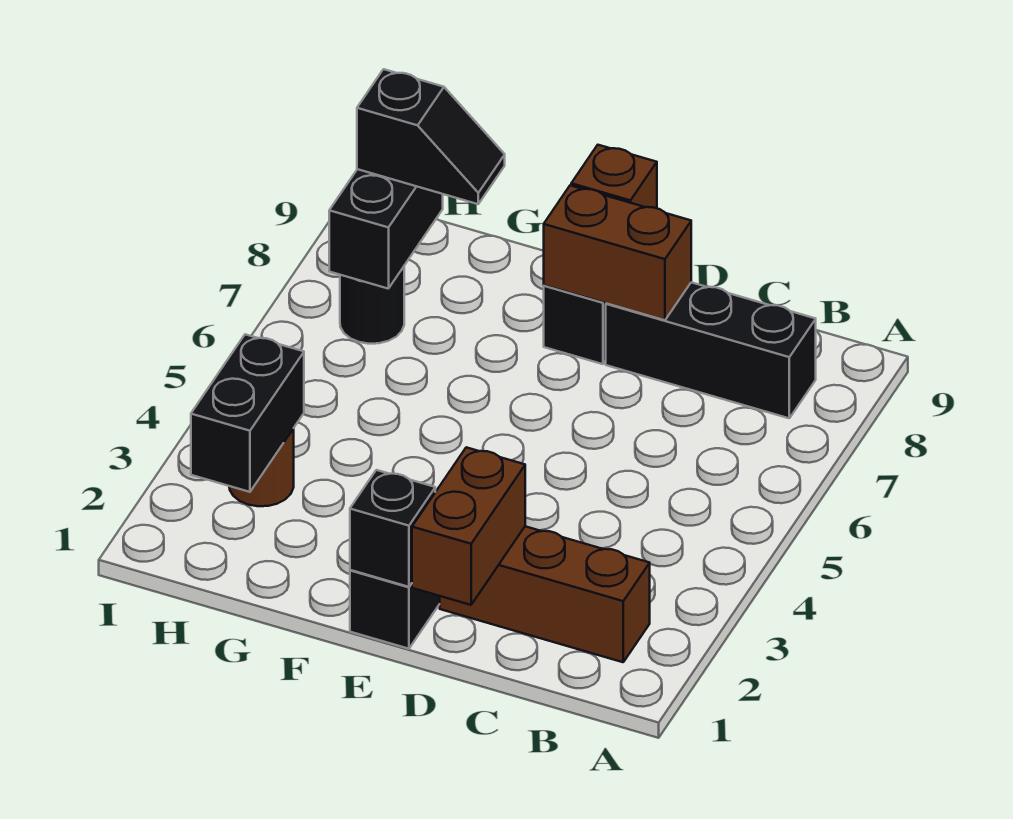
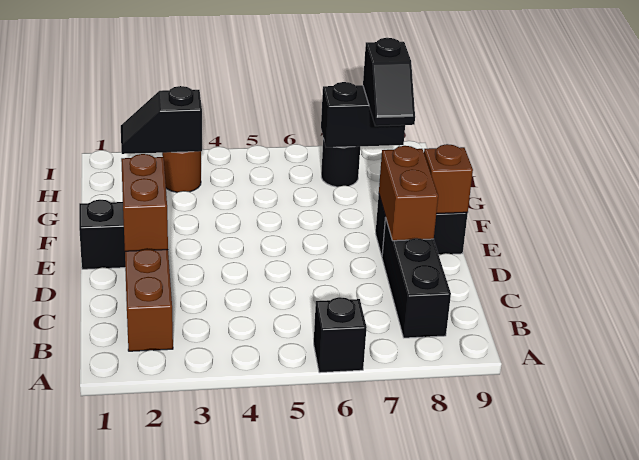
brown 1x2 brick [412,447,525,605] -> brown 1x2 brick turned to [121,154,168,251]
black 1x1 brick [350,470,435,587] -> black 1x1 brick moved to [314,297,367,373]
black 1x2 brick [191,334,304,492] -> black 1x2 slope [121,86,202,154]

